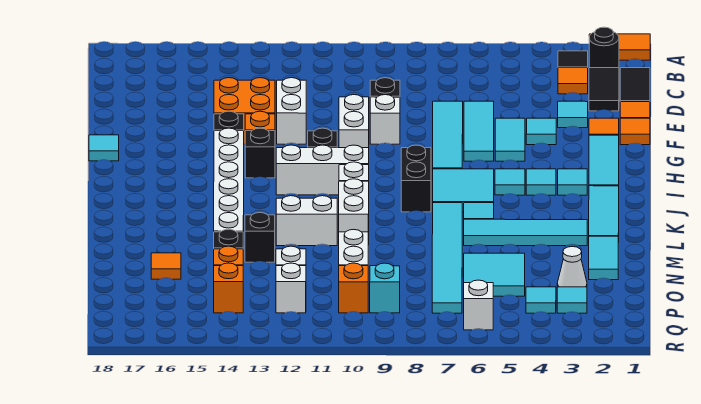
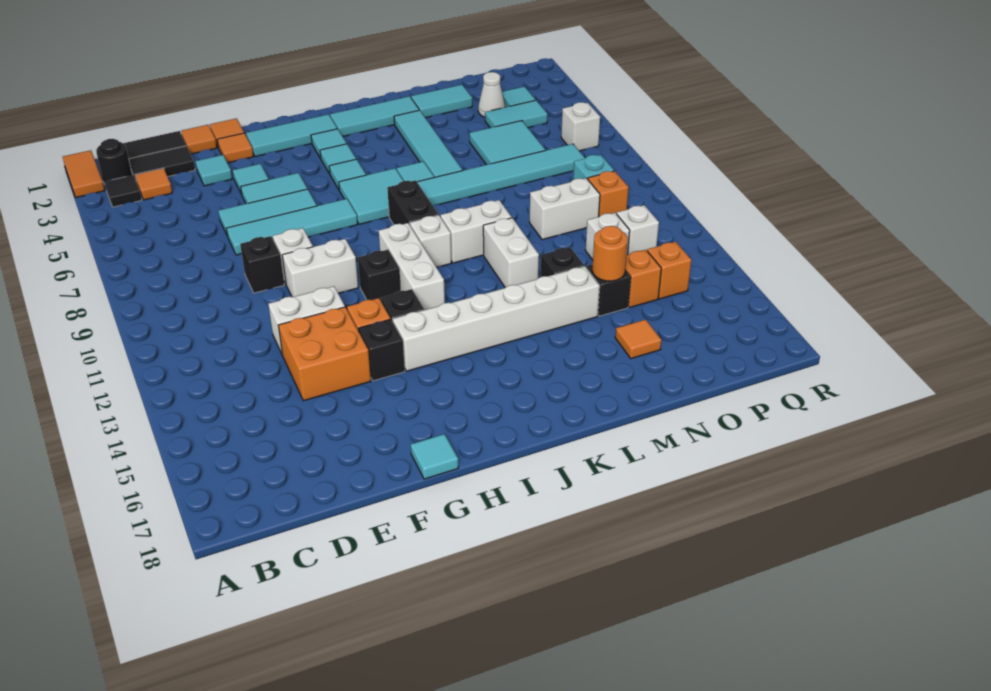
black 1x2 brick [401,145,431,212] -> black 1x2 brick turned to [387,180,438,225]
none -> orange 1x1 round brick [592,226,628,281]
cyan 1x1 tile [526,287,556,313] -> cyan 1x2 tile [485,100,548,128]

